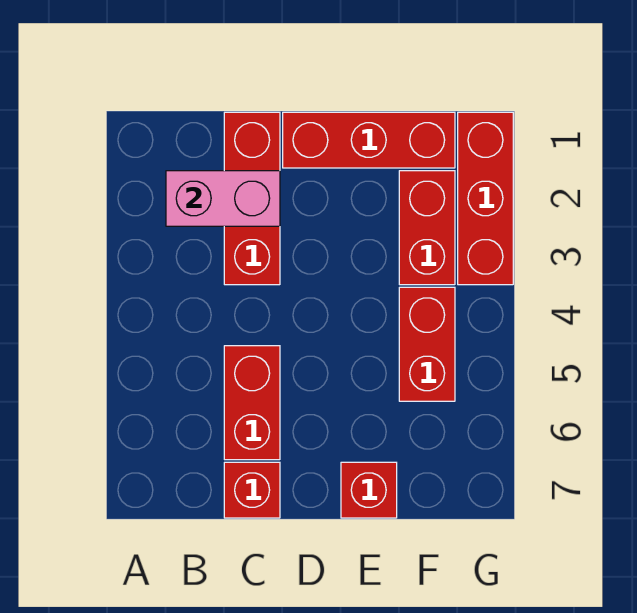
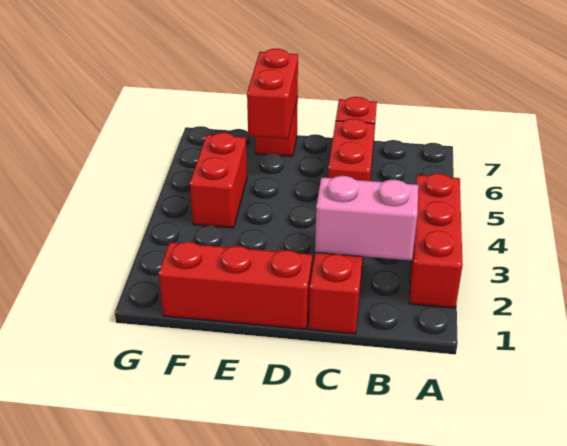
red 1x2 brick [399,171,455,285] -> red 1x2 brick moved to [247,49,298,139]
red 1x3 brick [458,112,513,285] -> red 1x3 brick moved to [409,173,463,308]

